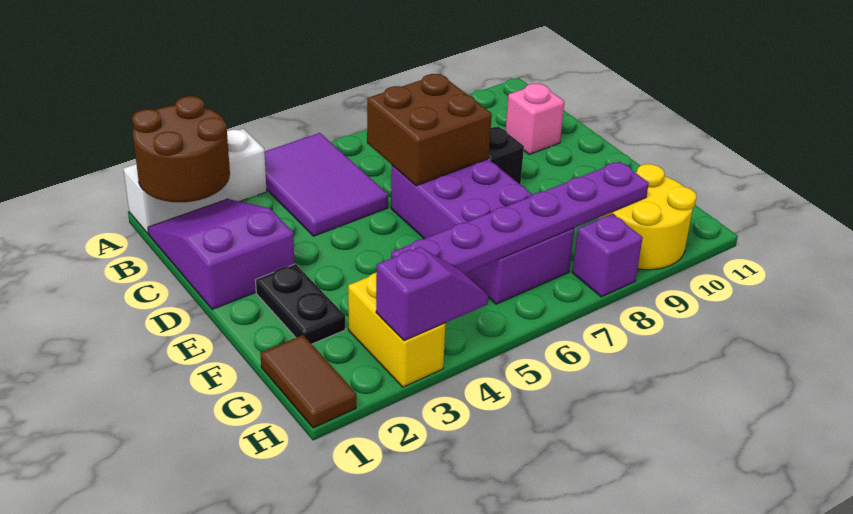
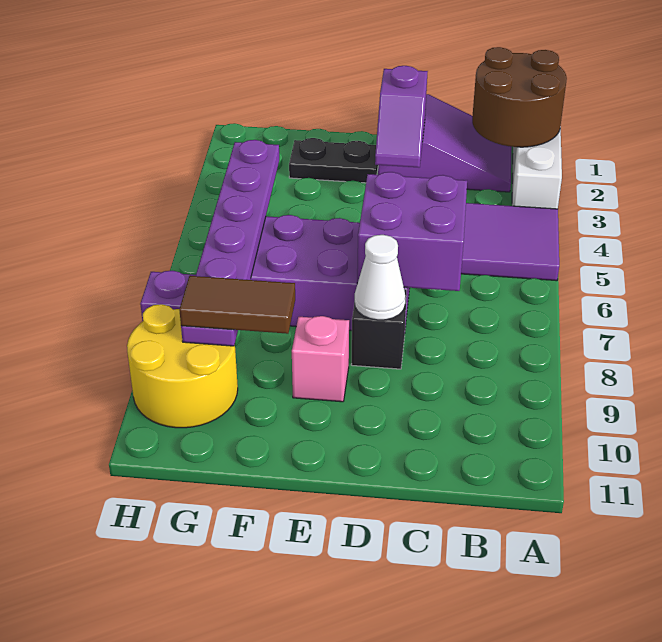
brown 2x2 brick [367,74,492,186] -> purple 2x2 brick [357,172,467,291]
pink 1x1 brick [506,83,565,154] -> pink 1x1 brick moved to [292,316,349,402]
none -> white 1x1 cone [355,235,405,320]
brown 1x2 tile [260,335,356,428] -> brown 1x2 tile moved to [179,276,295,334]
yellow 1x2 brick [348,272,446,387] -> none
purple 1x2 slope [376,247,488,341] -> purple 1x2 slope moved to [375,66,428,167]

